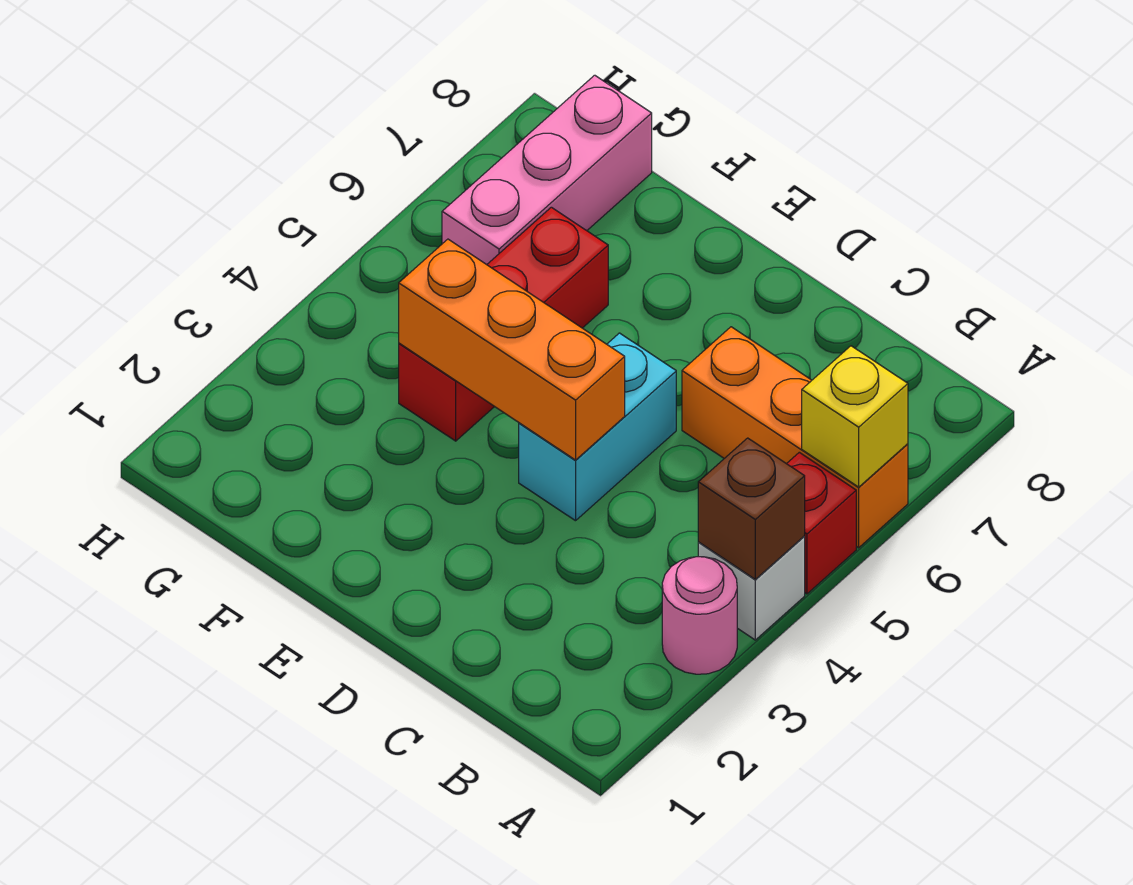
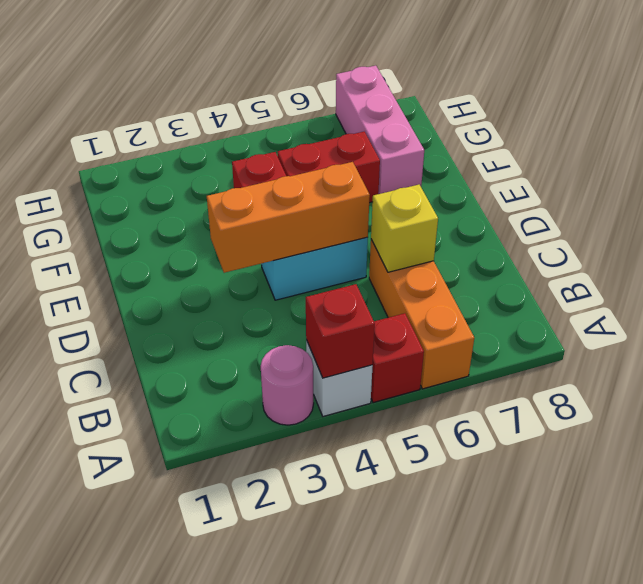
brown 1x1 brick [698,438,805,579] -> red 1x1 brick [306,284,375,378]
yellow 1x1 brick [802,346,908,487] -> yellow 1x1 brick moved to [371,185,438,272]
orange 1x3 brick [399,239,625,460] -> orange 1x3 brick turned to [207,162,370,273]
pink 1x3 brick [442,75,652,265] -> pink 1x3 brick turned to [336,66,424,194]

